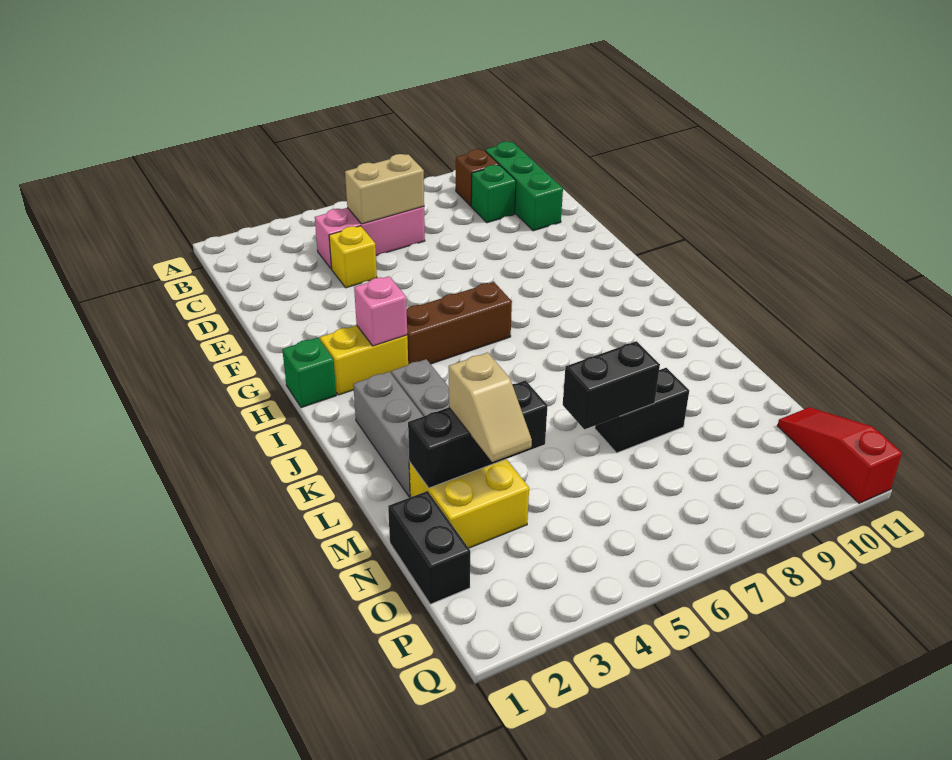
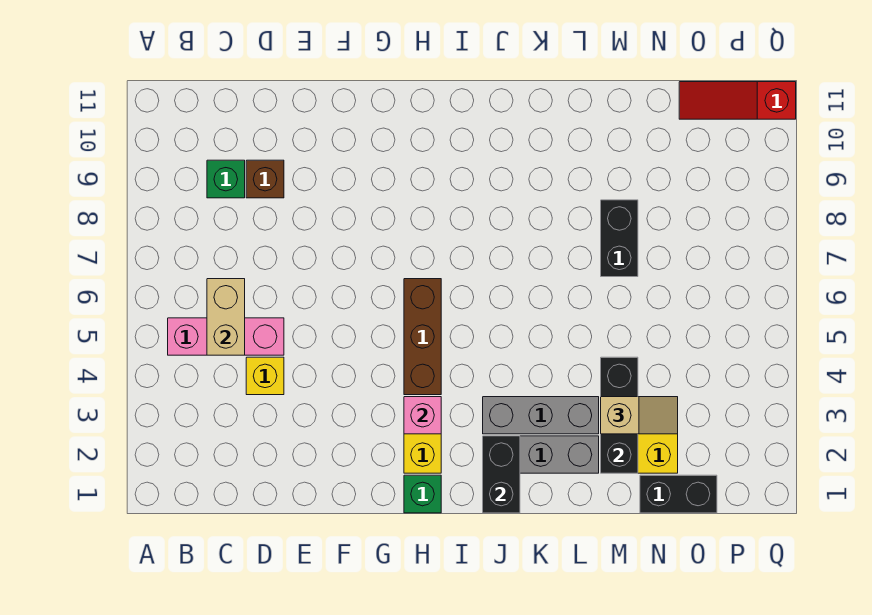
brown 1x1 brick [456,149,499,206] -> brown 1x1 brick moved to [246,160,284,198]
green 1x3 brick [485,142,563,231] -> none
pink 1x3 brick [315,206,425,269] -> pink 1x3 brick turned to [168,318,284,355]
black 1x2 brick [563,341,660,429] -> black 1x2 brick moved to [483,436,520,513]

